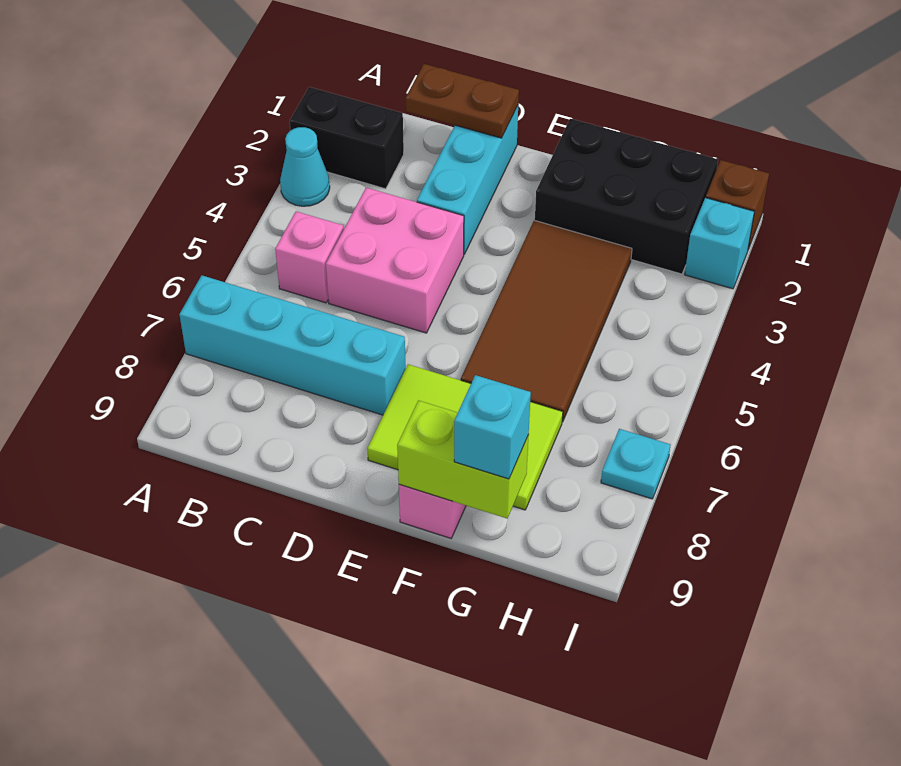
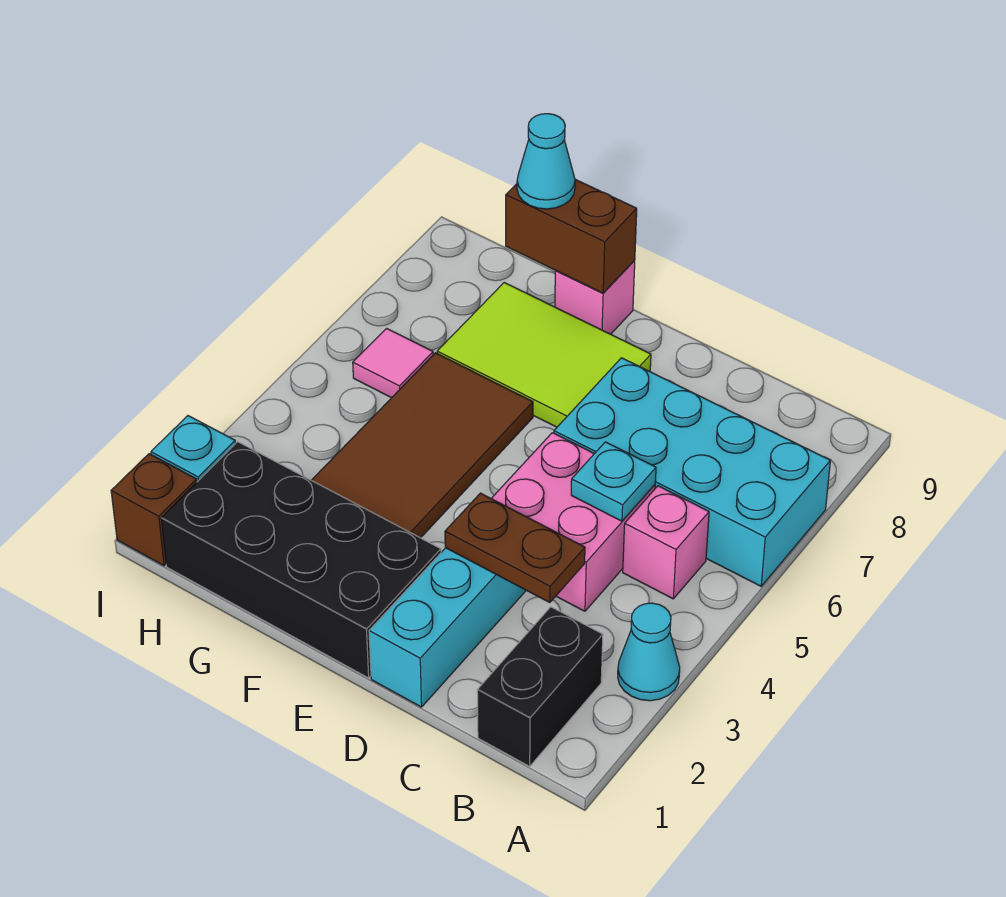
black 1x2 brick [290,87,404,189] -> black 1x2 brick turned to [477,607,603,766]
cyan 1x4 brick [179,276,406,415] -> cyan 2x4 brick [554,358,830,586]
brown 1x2 plate [406,64,519,138] -> brown 1x2 plate moved to [445,493,585,603]
black 2x3 brick [535,119,718,274] -> black 2x4 brick [161,442,441,678]
lime 1x2 brick [397,400,529,518] -> brown 1x2 brick [506,179,637,293]
cyan 1x1 brick [454,375,531,479] -> cyan 1x1 cone [517,114,575,209]
none -> pink 1x1 tile [353,328,433,398]
cyan 1x1 plate [601,429,670,499] -> cyan 1x1 plate moved to [571,442,656,521]

